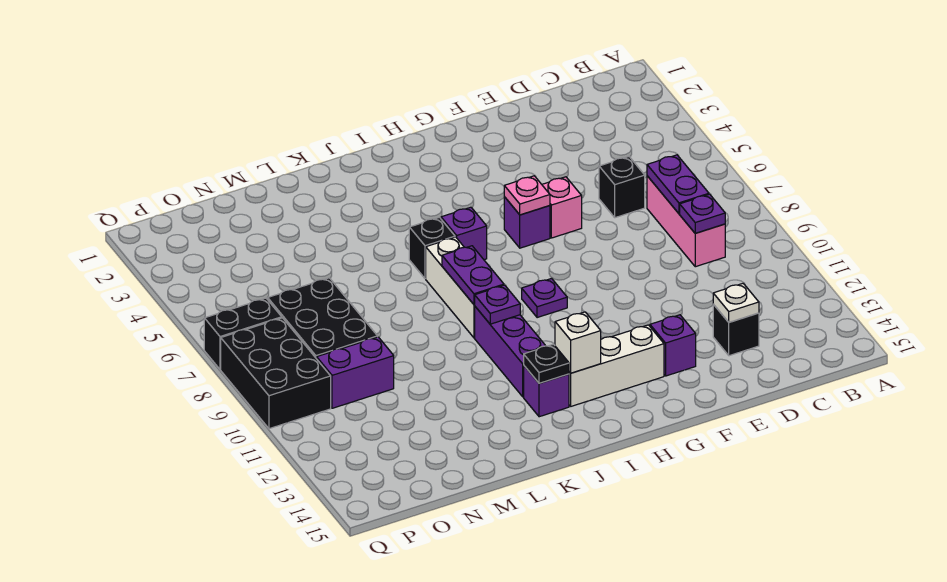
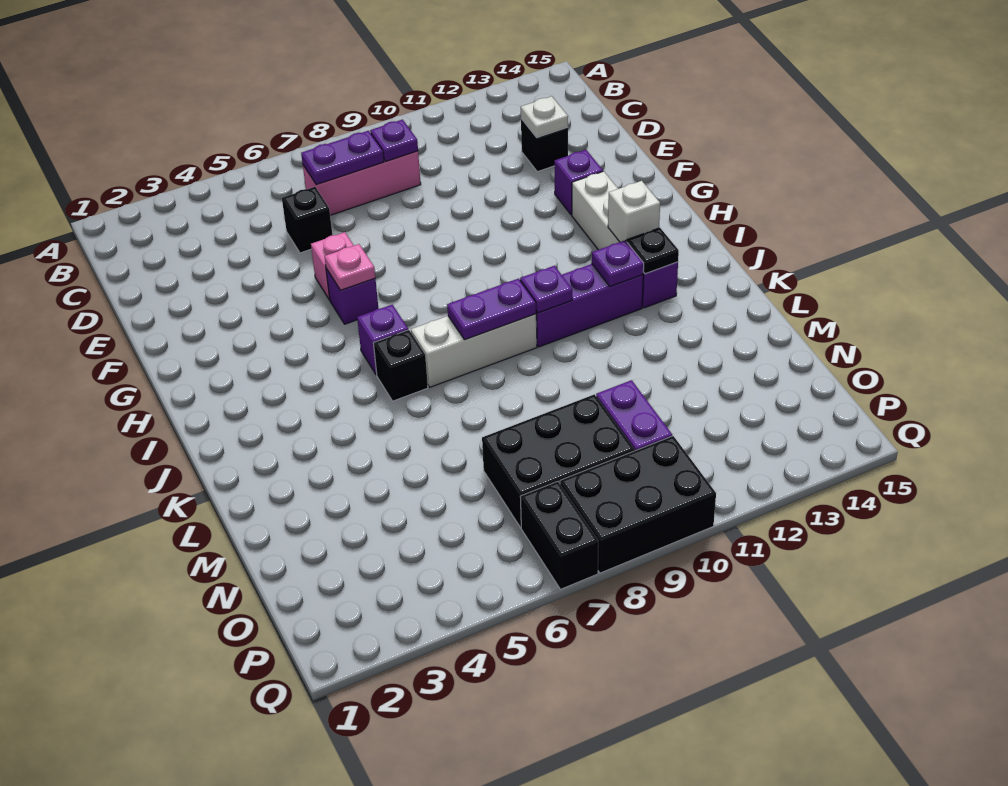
purple 1x1 plate [522,279,567,318] -> purple 1x1 plate moved to [592,240,644,287]

